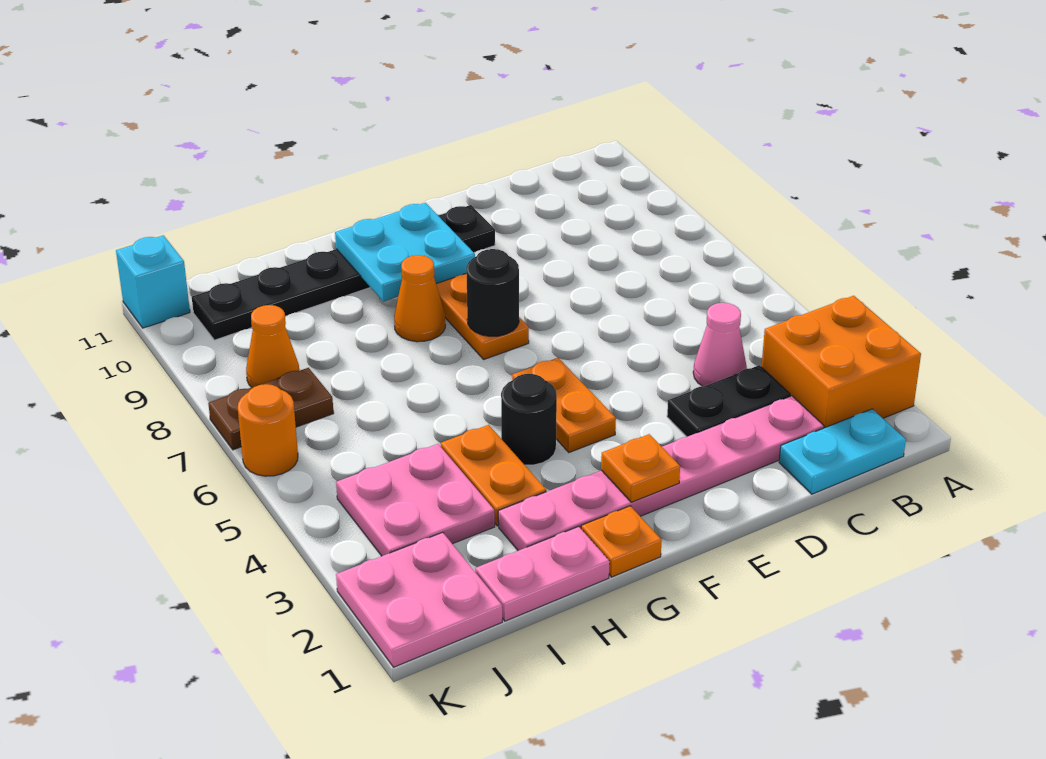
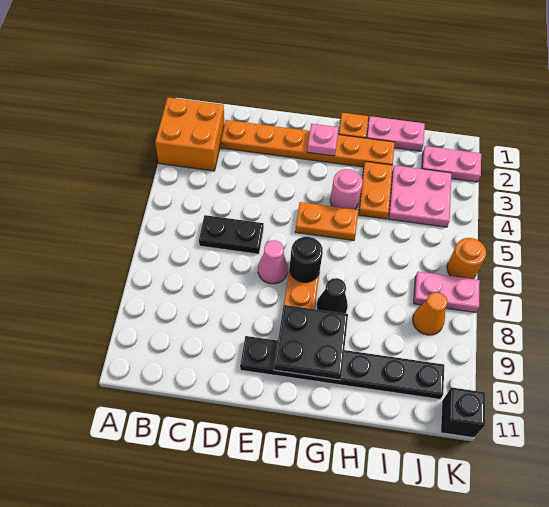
cyan 1x2 plate [779,409,906,494] -> none
pink 1x6 plate [498,396,824,551] -> orange 1x6 plate [221,120,395,167]
black 1x2 plate [667,365,790,437] -> black 1x2 plate moved to [199,215,264,254]
pink 1x1 cone [693,303,747,386] -> pink 1x1 cone moved to [258,240,288,284]
orange 1x1 plate [601,434,680,502] -> pink 1x1 plate [307,124,339,156]
orange 1x2 plate [512,358,616,452] -> orange 1x2 plate turned to [295,202,358,240]
cyan 2x2 plate [335,203,475,302] -> black 2x2 plate [274,305,348,380]
black 1x1 round brick [501,374,557,465] -> pink 1x1 round brick [330,169,363,209]
orange 1x1 cone [394,255,445,342] -> black 1x1 cone [317,278,348,314]
pink 2x2 plate [336,532,502,667] -> pink 1x2 plate [422,146,481,182]
brown 1x2 plate [208,368,334,450] -> pink 1x2 plate [414,272,480,313]
cyan 1x1 brick [116,235,190,328] -> black 1x1 brick [441,387,485,438]

